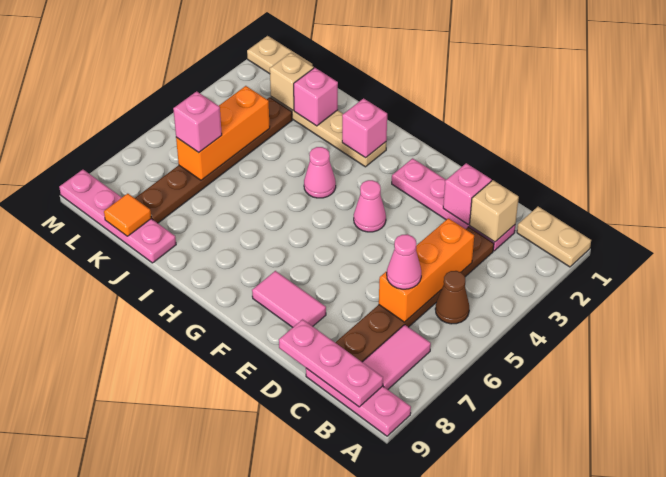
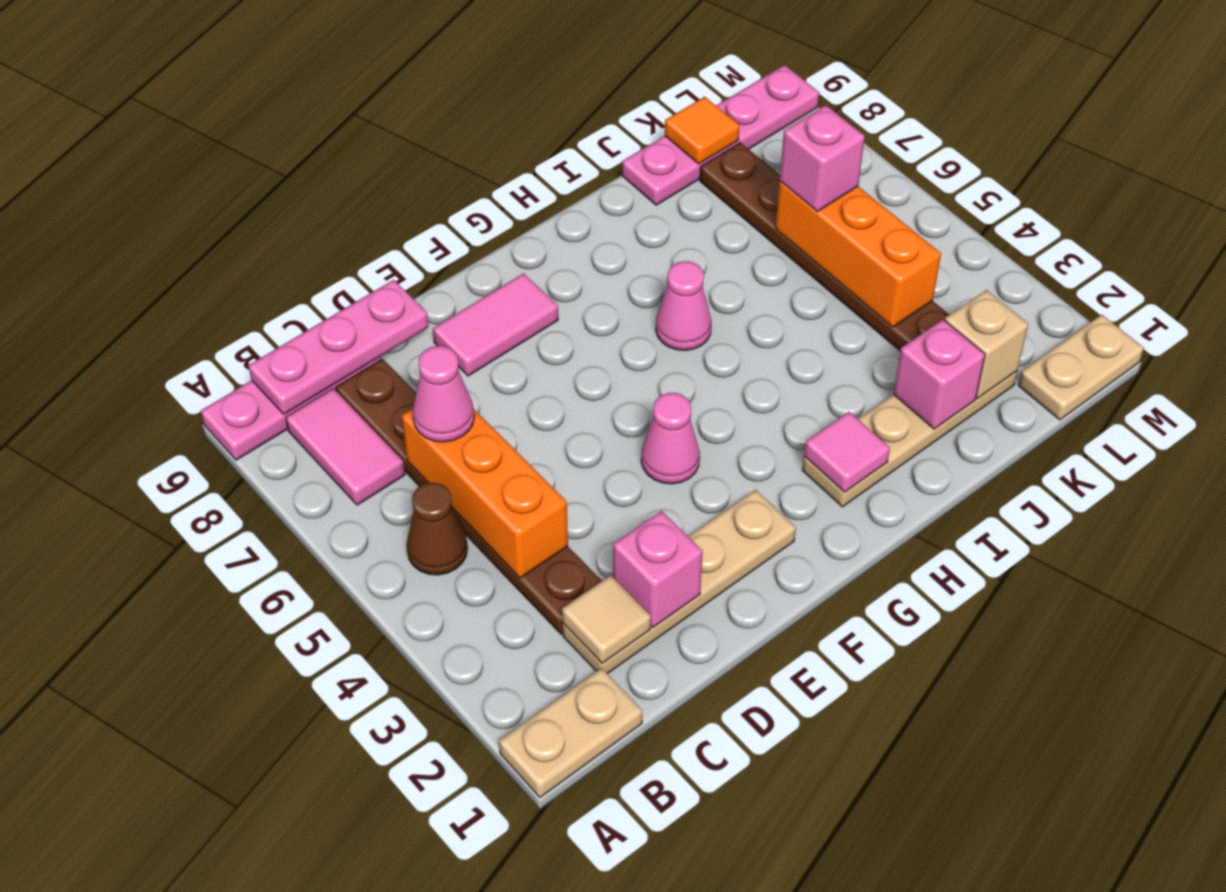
pink 1x4 plate [392,158,515,251] -> tan 1x4 plate [563,490,796,674]
tan 1x1 brick [470,180,519,242] -> tan 1x1 tile [562,575,651,663]
pink 1x1 brick [342,98,387,158] -> pink 1x1 tile [804,412,890,492]
pink 1x1 cone [304,147,336,198] -> pink 1x1 cone moved to [656,261,711,351]

